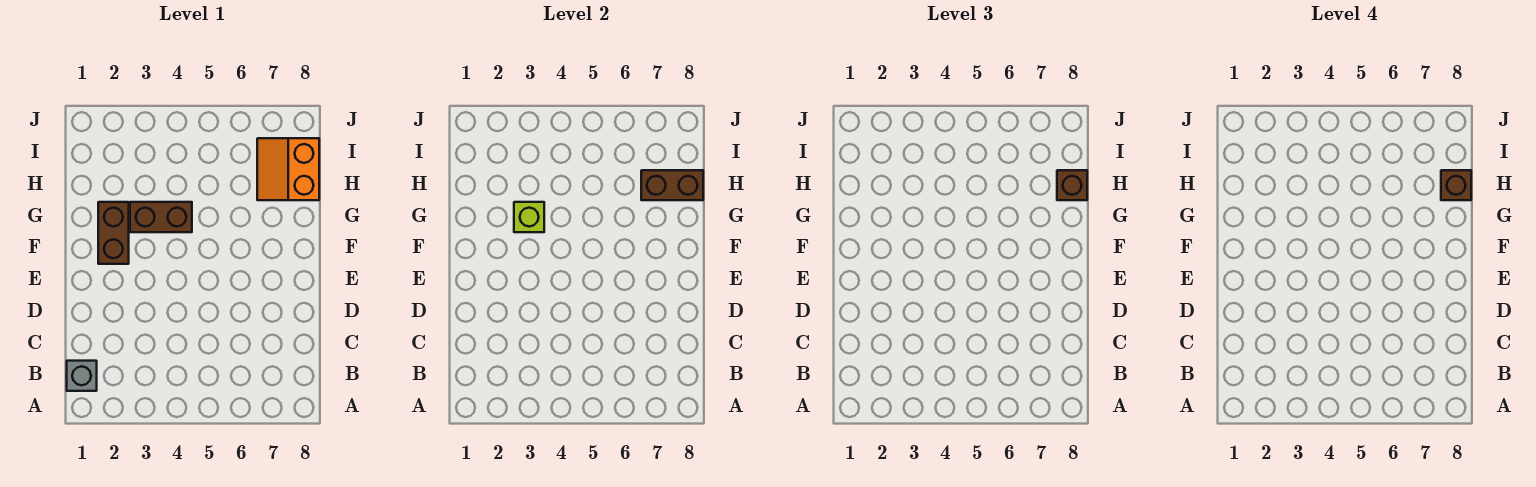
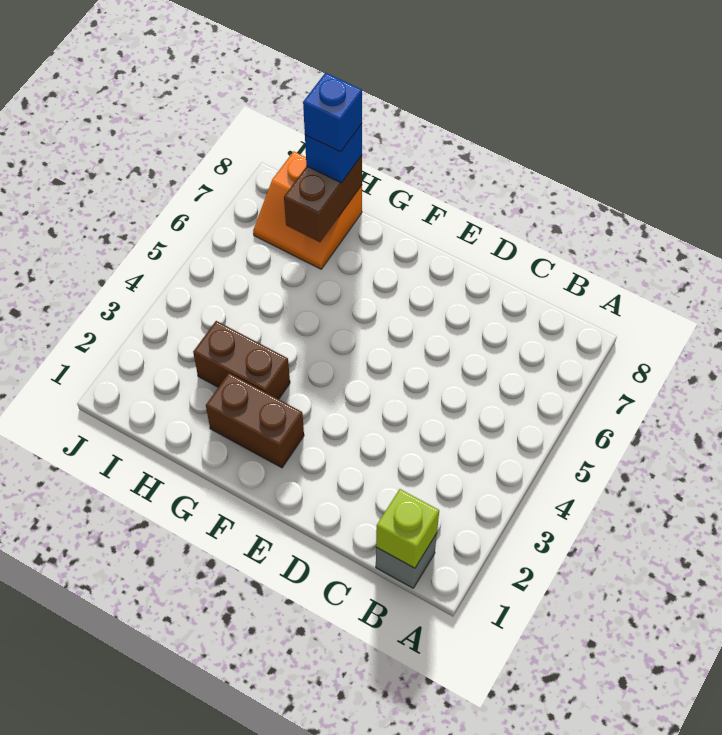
brown 1x2 brick [130,202,192,232] -> brown 1x2 brick turned to [193,321,290,399]
lime 1x1 brick [514,202,544,232] -> lime 1x1 brick moved to [376,489,439,568]
brown 1x1 brick [1057,170,1087,200] -> blue 1x1 brick [305,124,362,183]
brown 1x1 brick [1441,170,1471,200] -> blue 1x1 brick [303,73,362,152]

